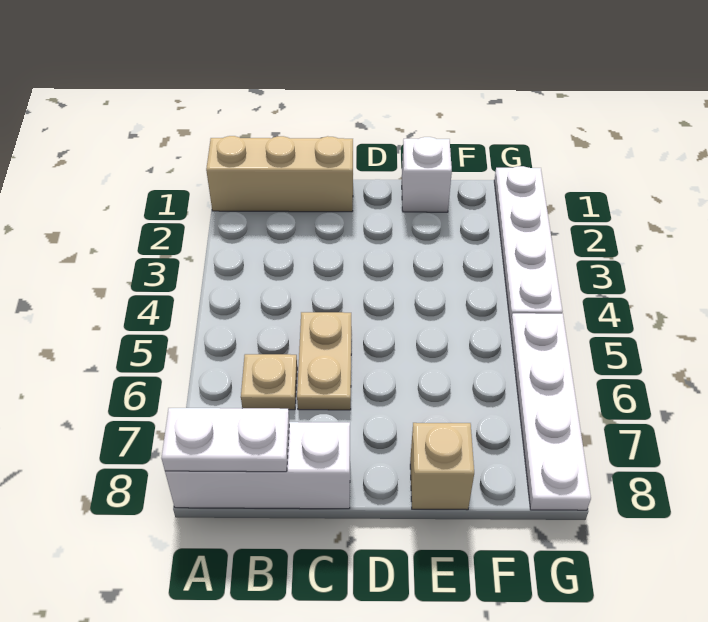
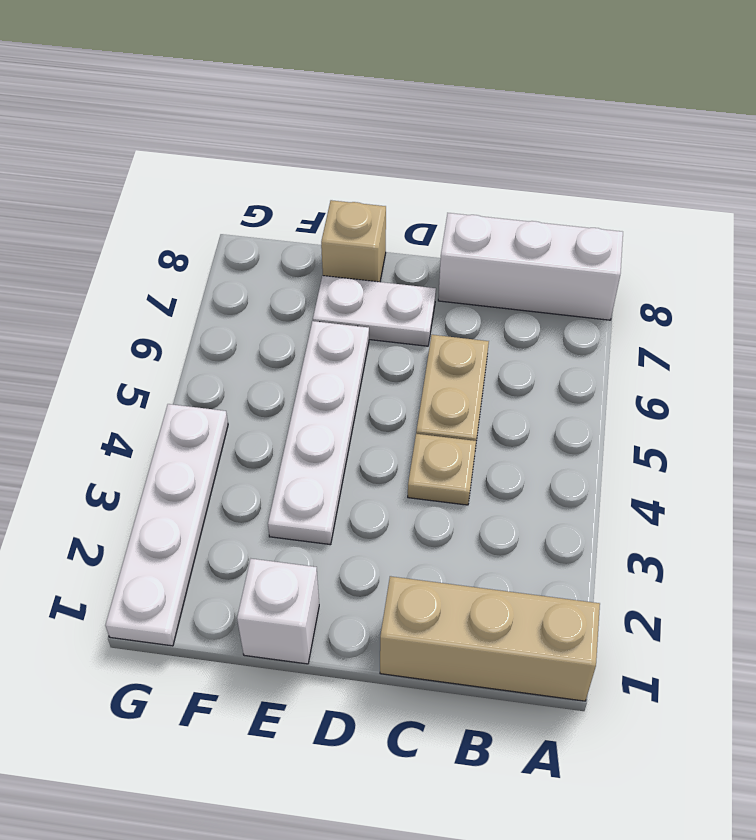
white 1x2 plate [161,408,289,472] -> white 1x2 plate moved to [313,276,436,346]
tan 1x1 plate [241,354,297,410] -> tan 1x1 plate moved to [408,434,476,505]
white 1x4 plate [510,313,591,510] -> white 1x4 plate moved to [268,321,369,545]

